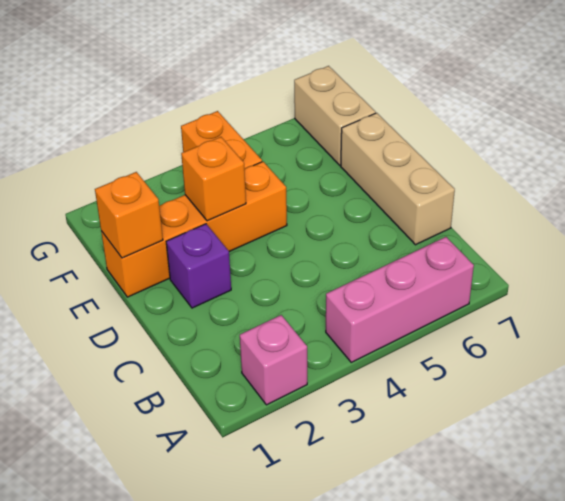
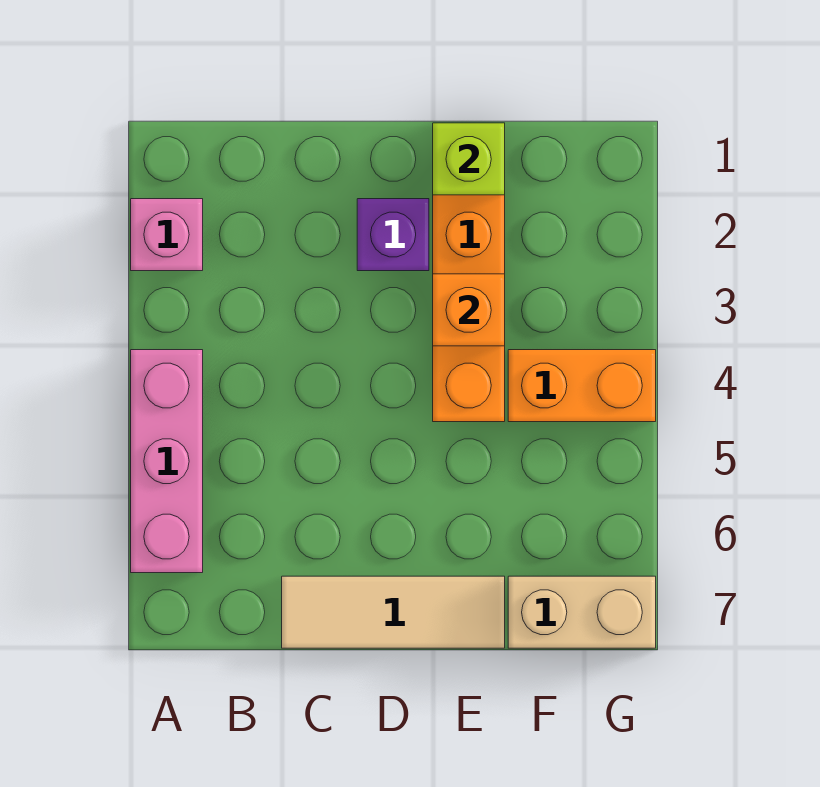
tan 1x3 brick [341,113,455,245] -> tan 1x3 tile [282,576,505,648]
orange 1x1 brick [95,172,163,258] -> lime 1x1 brick [433,123,505,195]

